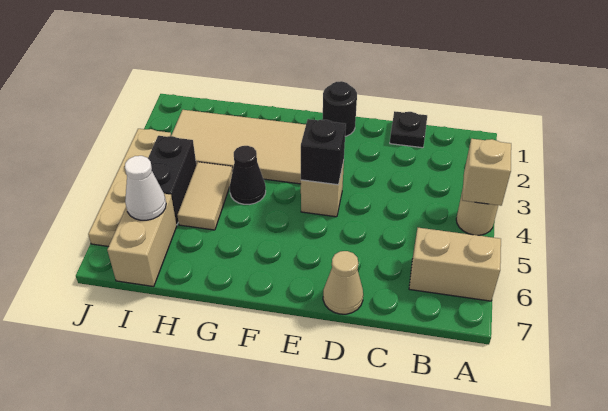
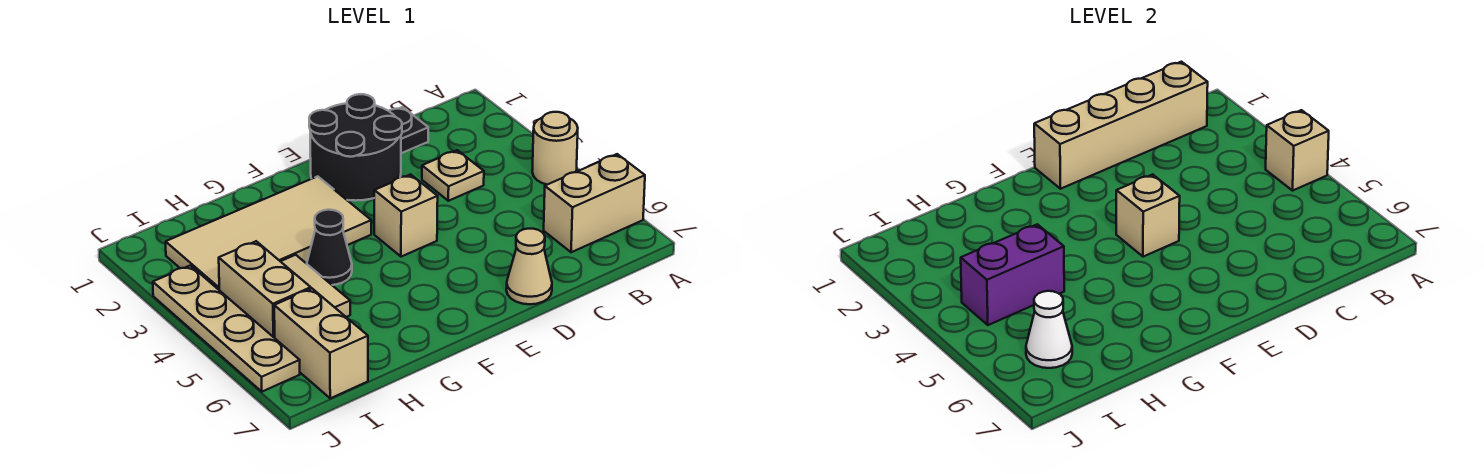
none -> tan 1x4 brick [1034,62,1208,189]
none -> tan 1x1 plate [422,150,484,201]
black 1x1 round brick [323,81,357,136] -> black 2x2 round brick [309,94,402,201]
black 1x1 brick [301,119,346,185] -> tan 1x1 brick [1116,174,1180,257]
none -> purple 1x2 brick [961,224,1064,325]
black 1x2 brick [148,136,196,225] -> tan 1x2 brick [219,241,311,338]

